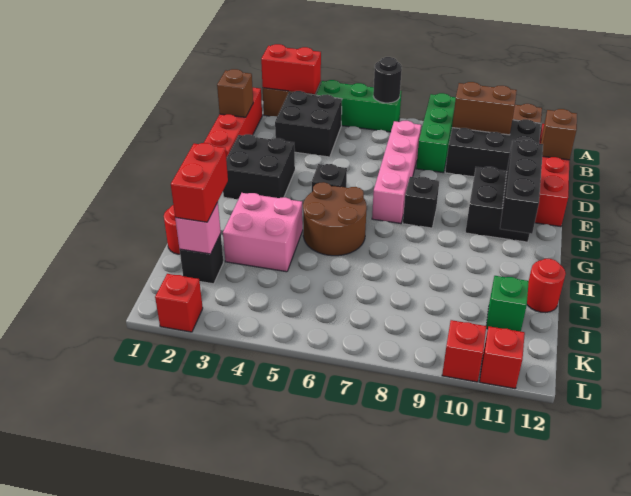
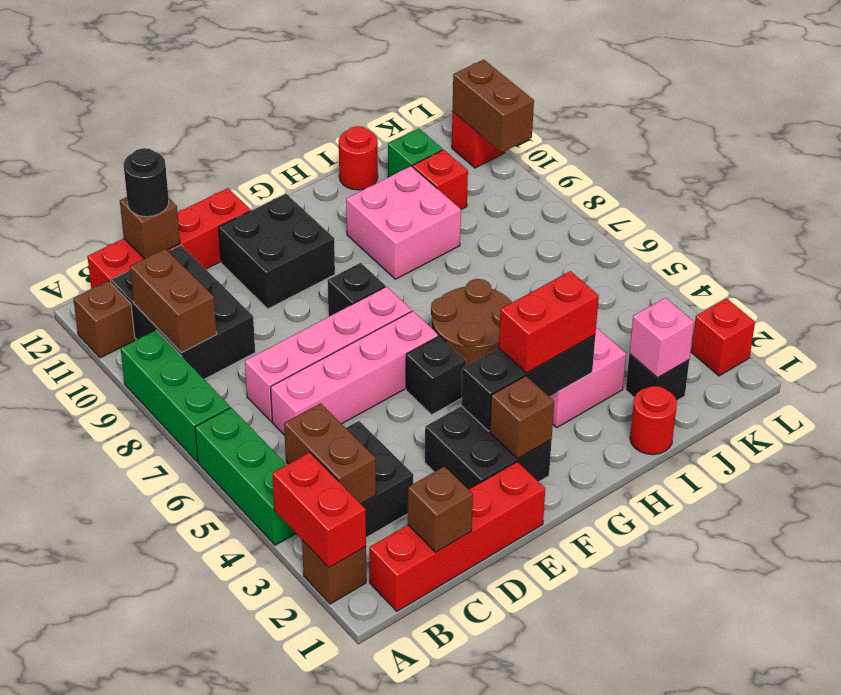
black 1x1 round brick [373,57,402,103] -> black 1x1 round brick moved to [123,148,169,217]
green 1x3 brick [416,93,456,173] -> green 1x3 brick turned to [121,330,230,462]
none -> brown 1x2 brick [284,403,376,504]
none -> pink 1x4 brick [271,311,438,435]
black 1x3 brick [500,140,543,234] -> black 1x3 brick moved to [461,335,595,431]
none -> brown 1x1 brick [490,376,554,458]
none -> pink 2x2 brick [346,166,461,279]
red 1x2 brick [171,143,228,222] -> red 1x2 brick moved to [499,271,599,373]
red 1x1 brick [442,320,486,382] -> red 1x1 brick moved to [413,150,468,210]
none -> brown 1x2 brick [452,60,534,152]

